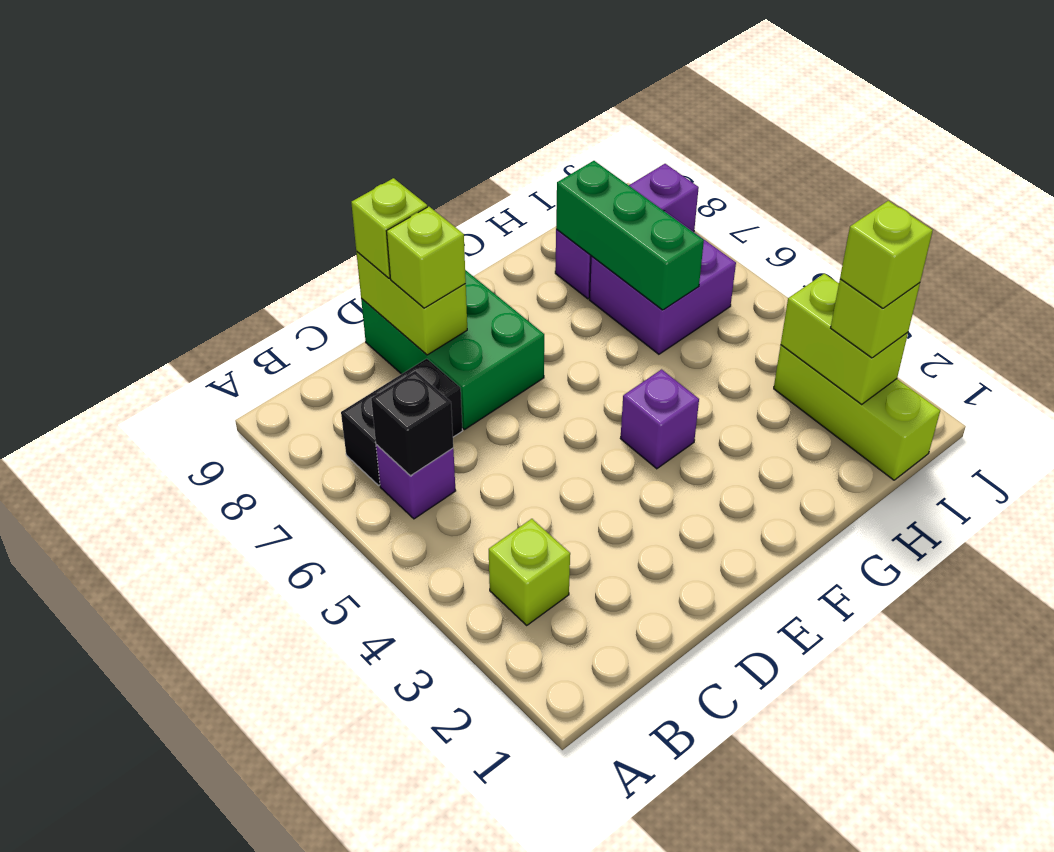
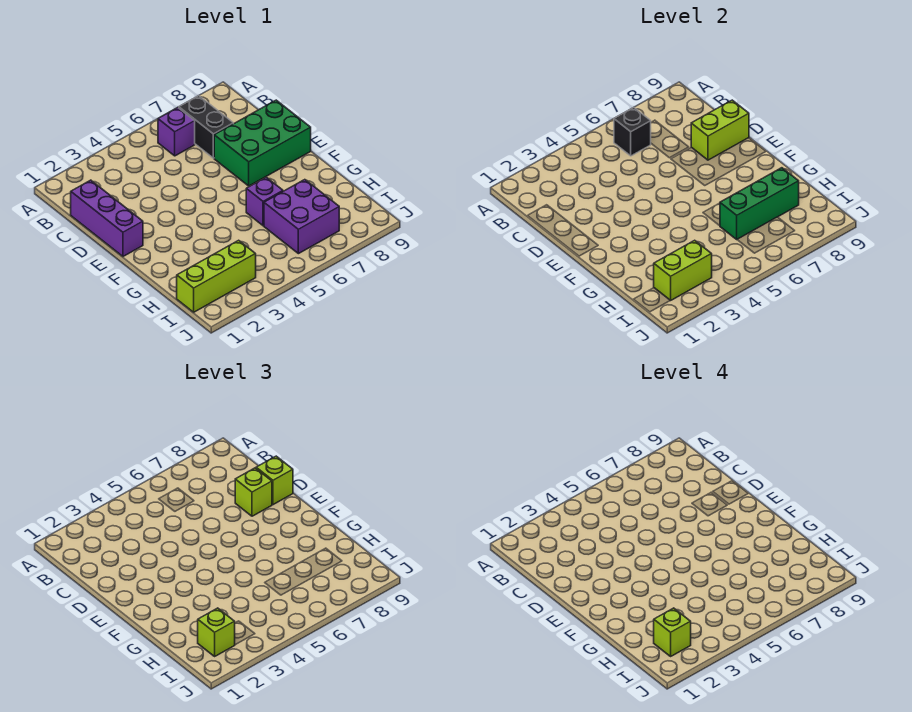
lime 1x1 brick [489,519,570,625] -> none
purple 1x1 brick [620,369,699,469] -> purple 1x1 brick moved to [246,177,283,226]
purple 1x3 brick [555,164,699,299] -> purple 1x3 brick moved to [71,180,143,256]

